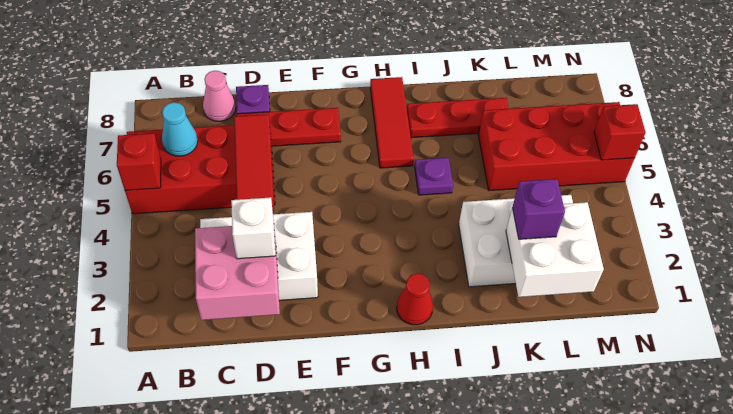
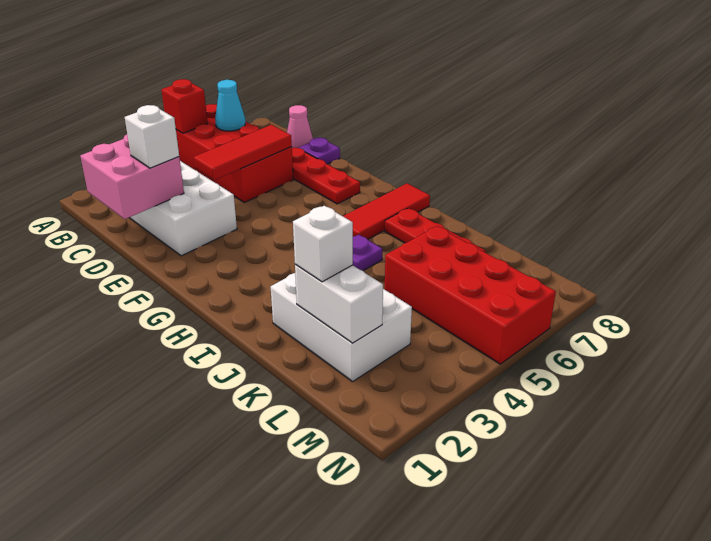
red 1x1 cone [397,273,433,325] -> none
white 2x2 brick [506,202,604,297] -> white 1x2 brick [295,264,383,343]
purple 1x1 brick [512,179,565,239] -> white 1x1 brick [293,206,353,282]
red 1x1 brick [594,104,646,160] -> none

